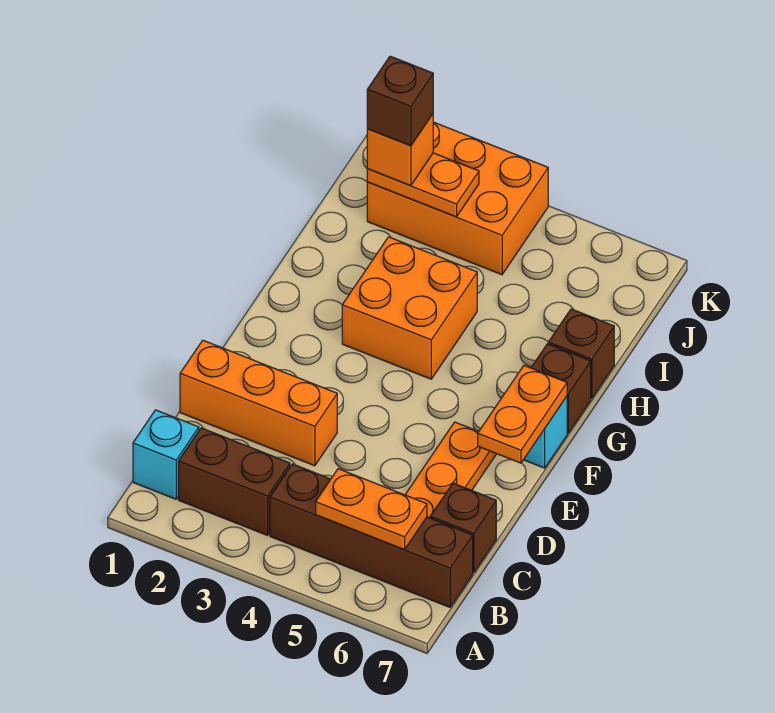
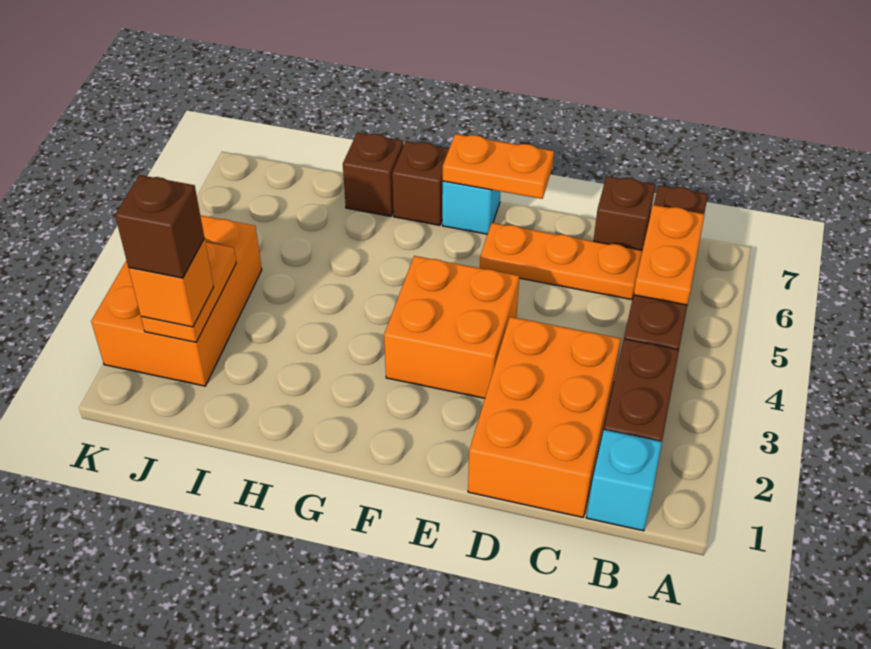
orange 1x3 brick [180,340,337,466] -> orange 2x3 brick [468,317,621,517]
orange 2x2 brick [342,237,477,379] -> orange 2x2 brick moved to [384,256,519,398]

